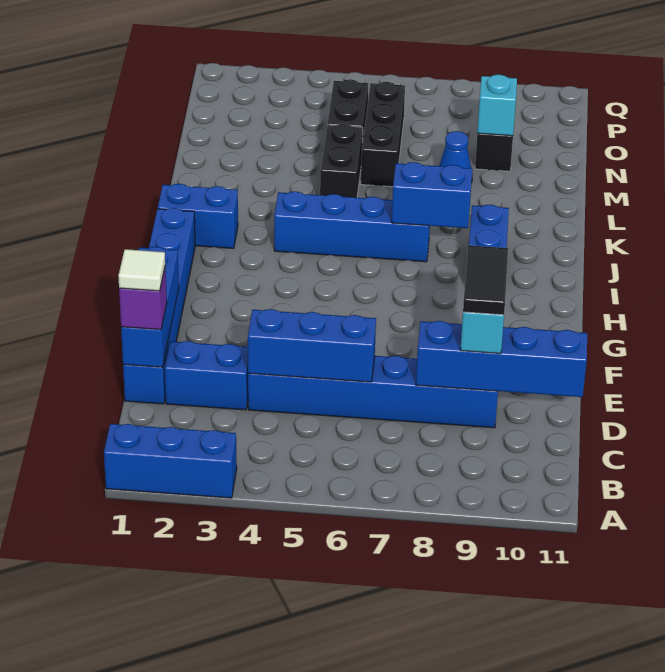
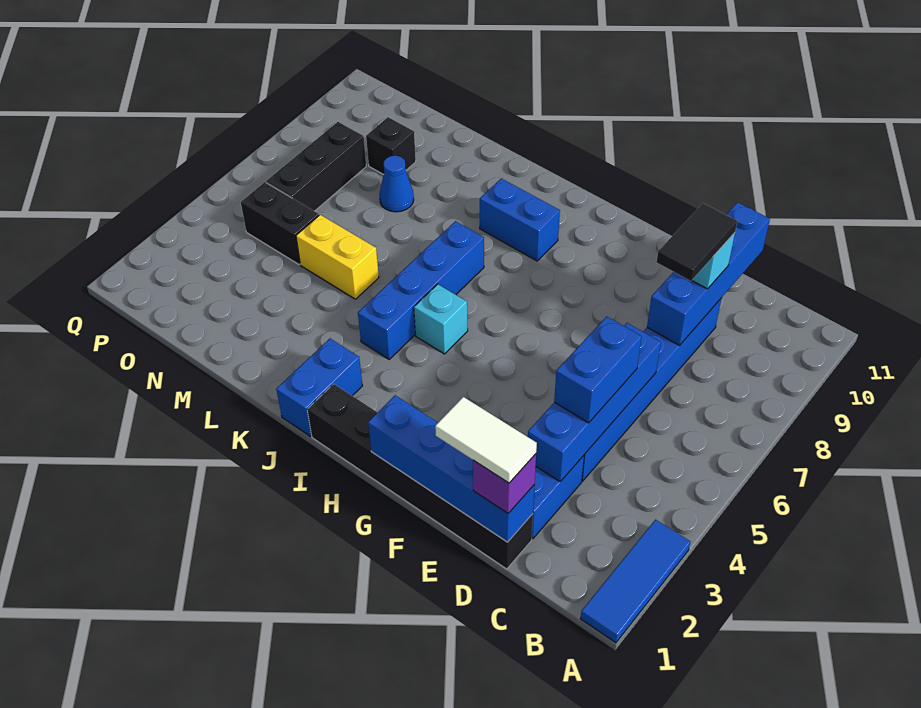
blue 1x3 brick [104,424,237,498] -> blue 1x3 tile [581,520,690,643]
blue 1x6 brick [123,208,195,404] -> black 1x6 brick [307,384,533,569]
blue 1x3 brick [121,247,179,367] -> blue 1x4 brick [368,395,535,542]
white 1x1 tile [118,249,165,291] -> white 1x2 tile [435,397,537,483]
blue 1x3 brick [248,309,376,382] -> blue 1x4 brick [528,323,661,482]
black 1x2 tile [463,245,508,315] -> black 1x2 tile turned to [656,203,737,281]
blue 1x2 brick [392,162,472,228] -> blue 1x2 brick moved to [554,316,642,423]
black 1x2 brick [320,124,363,198] -> yellow 1x2 brick [296,215,379,299]
black 1x3 brick [361,82,405,187] -> black 1x3 brick turned to [266,122,366,211]
cyan 1x1 brick [477,74,517,136] -> cyan 1x1 brick moved to [414,284,468,354]

